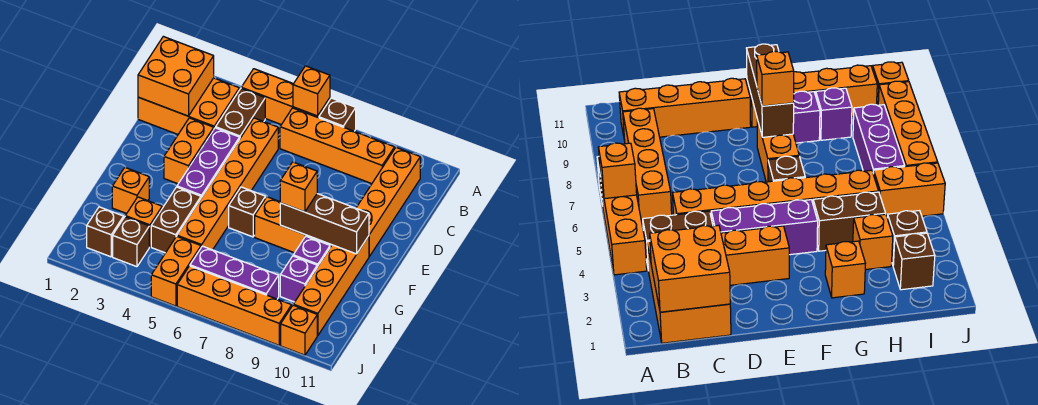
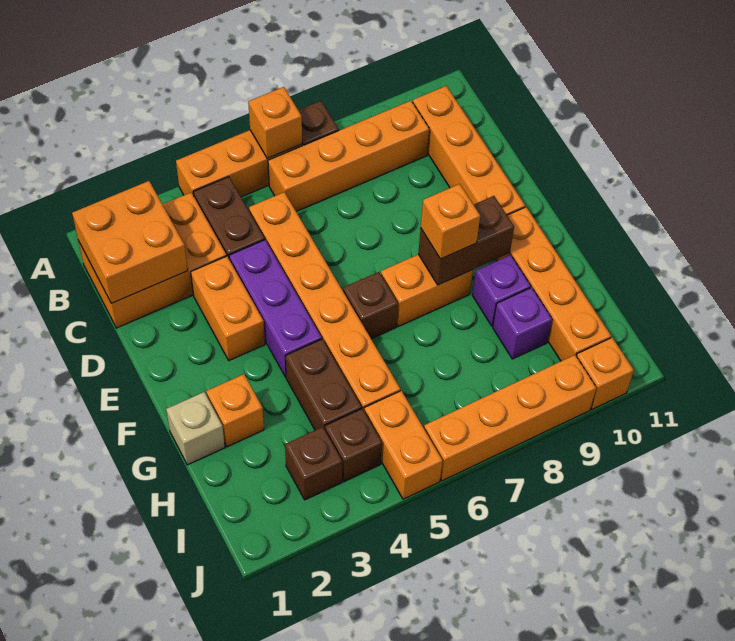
brown 1x3 brick [280,194,369,254] -> brown 1x2 brick [418,196,514,285]
none -> tan 1x1 brick [166,392,225,465]
orange 1x1 brick [125,197,162,247] -> none
brown 1x1 brick [87,207,124,257] -> brown 1x1 brick moved to [325,409,382,482]
purple 1x3 brick [190,246,279,299] -> none

